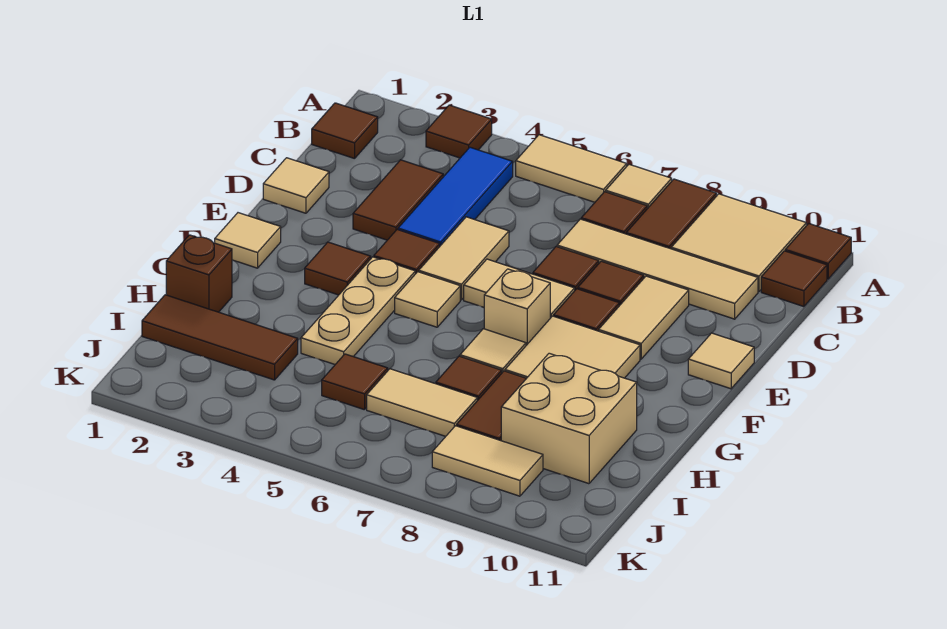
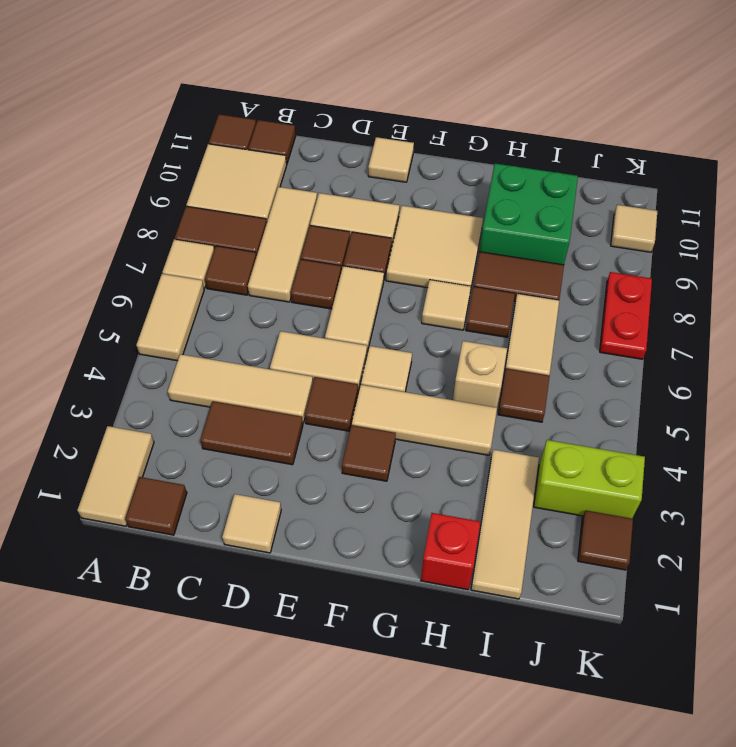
brown 1x1 tile [426,105,492,158] -> brown 1x1 tile moved to [578,510,633,570]
blue 1x3 tile [398,147,513,246] -> tan 1x3 tile [168,354,313,423]
tan 1x4 tile [557,219,758,319] -> tan 1x3 tile [248,187,317,302]
tan 1x1 tile [215,213,281,268] -> tan 1x1 tile moved to [611,205,657,252]
tan 1x3 plate [301,257,415,364] -> tan 1x3 tile [351,385,497,455]
tan 1x1 brick [484,269,550,345] -> tan 1x1 brick moved to [453,341,507,408]
brown 1x1 brick [166,235,232,312] -> red 1x1 brick [421,513,480,590]
tan 2x2 brick [501,353,637,484] -> green 2x2 brick [479,164,578,265]
brown 1x3 tile [142,295,298,380] -> tan 1x3 tile [471,450,539,599]
none -> lime 1x2 brick [534,440,645,518]
tan 1x2 tile [432,426,543,496] -> tan 1x2 tile moved to [77,426,154,526]
none -> red 1x2 plate [600,272,652,359]

